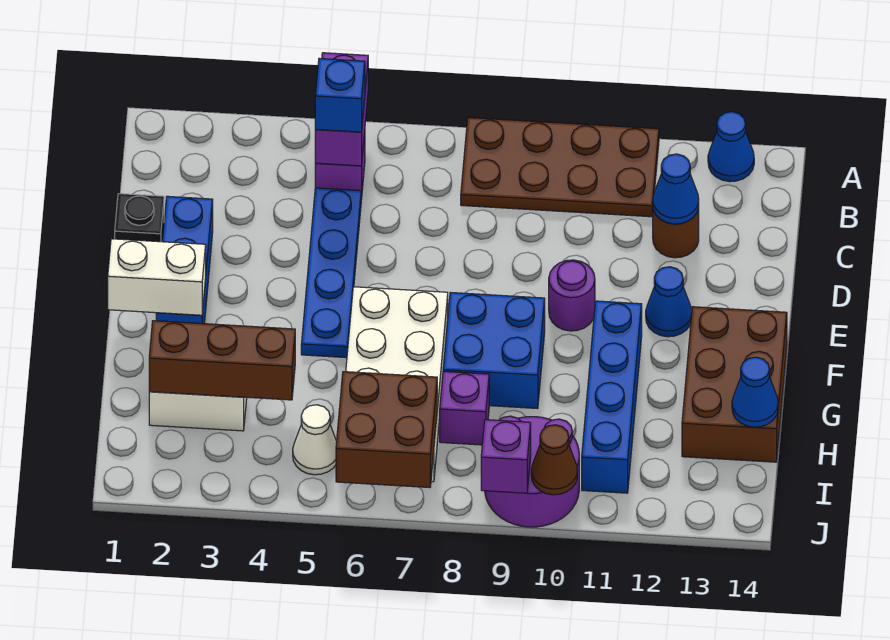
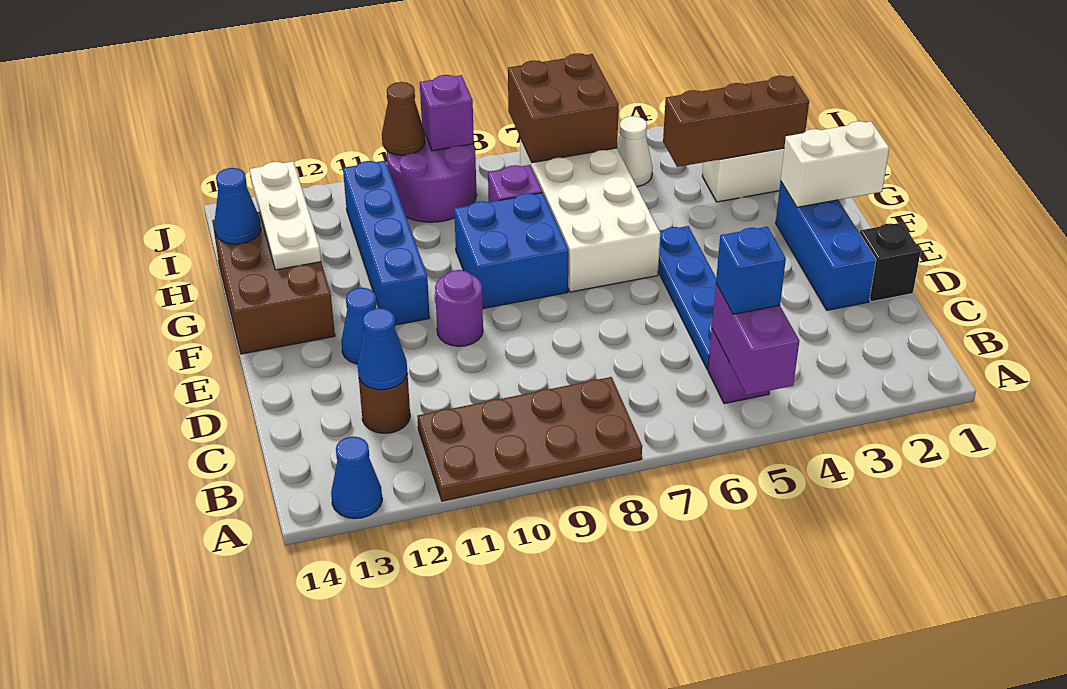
none -> white 1x3 plate [250,161,321,270]

